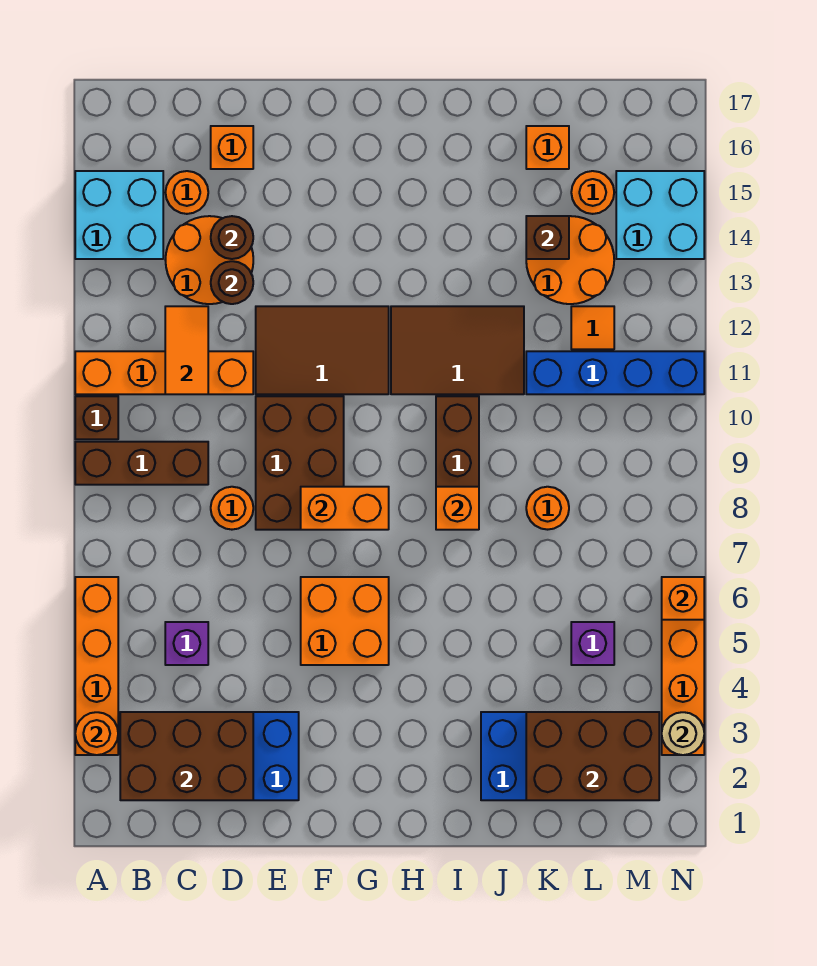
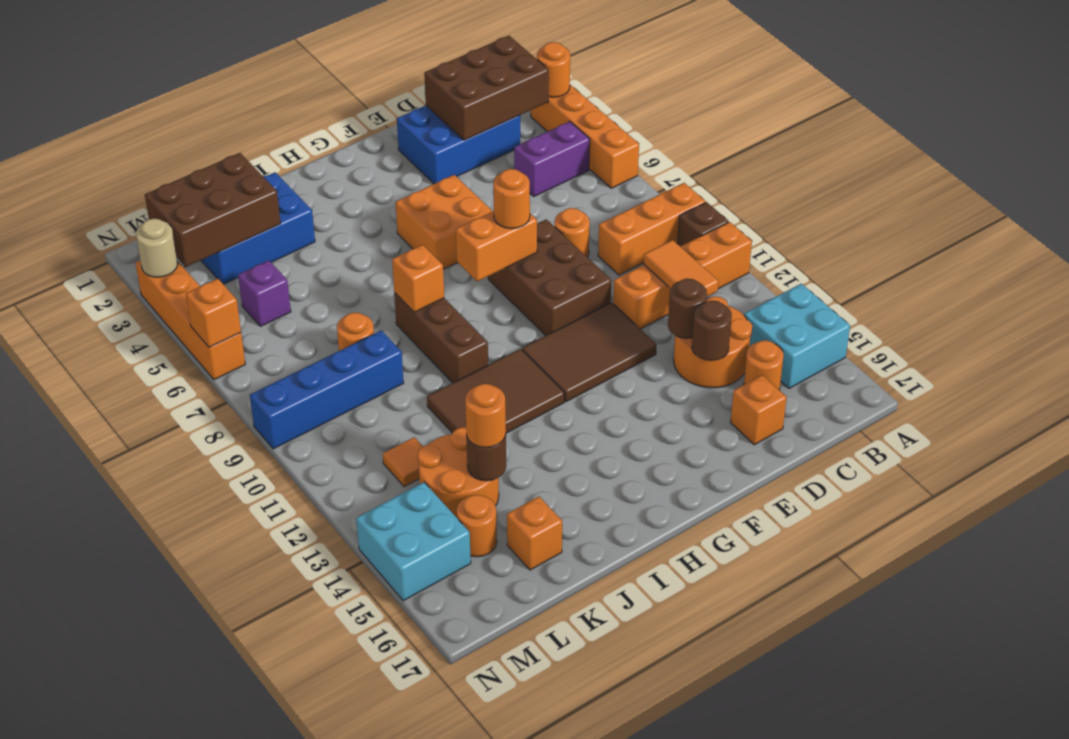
brown 1x3 brick [75,442,208,485] -> orange 1x3 brick [598,183,706,275]
purple 1x1 brick [165,622,208,665] -> purple 1x2 brick [514,121,590,196]
none -> orange 1x1 round brick [493,169,530,229]
blue 1x4 brick [526,351,704,394] -> blue 1x4 brick moved to [250,330,404,449]
brown 1x1 brick [526,216,569,259] -> brown 1x1 round brick [466,435,506,481]
none -> orange 1x1 round brick [465,384,506,448]

